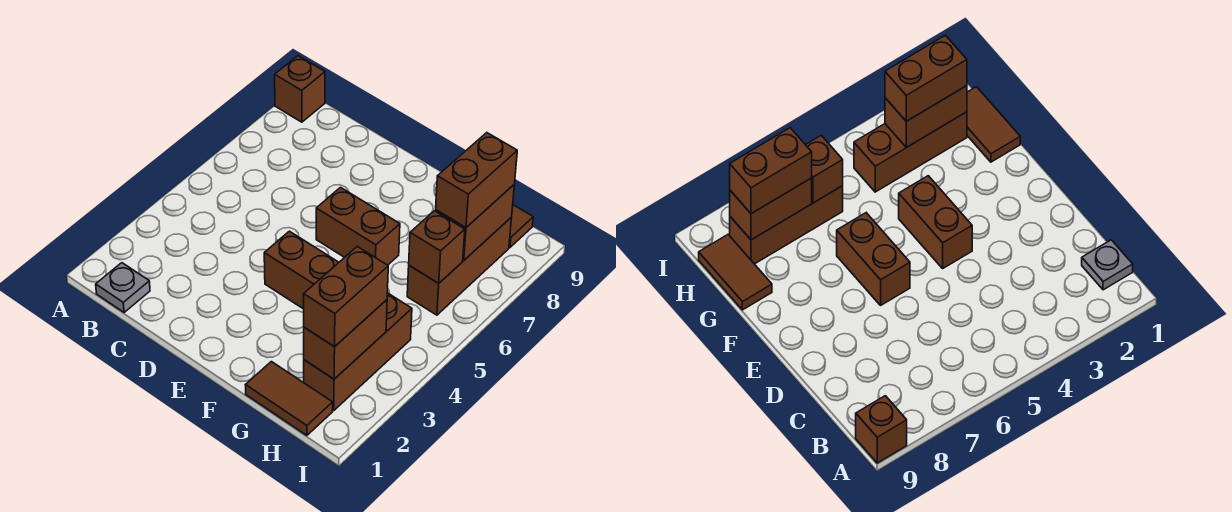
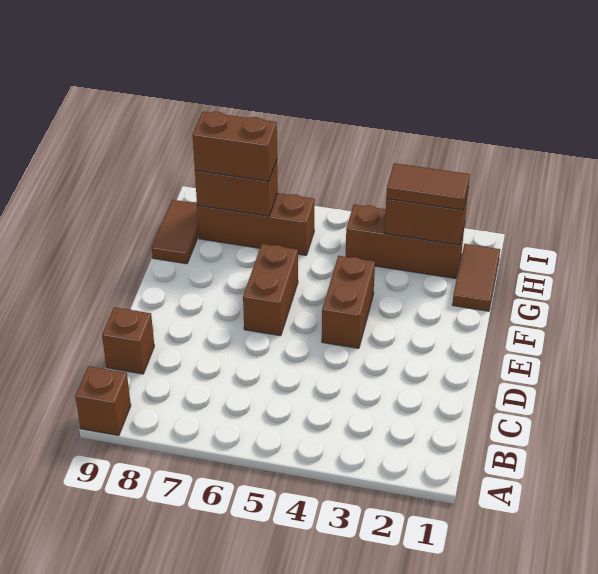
grey 1x1 plate [96,263,150,313] -> none
brown 1x2 brick [304,247,388,347] -> brown 1x2 tile [386,163,470,210]
brown 1x1 brick [409,211,465,283] -> brown 1x1 brick moved to [102,307,154,374]

